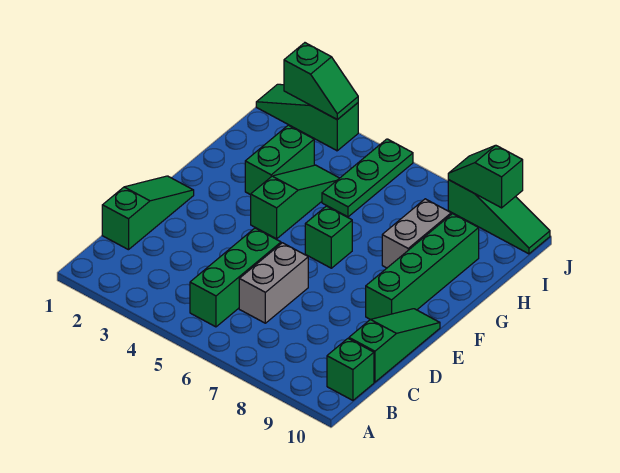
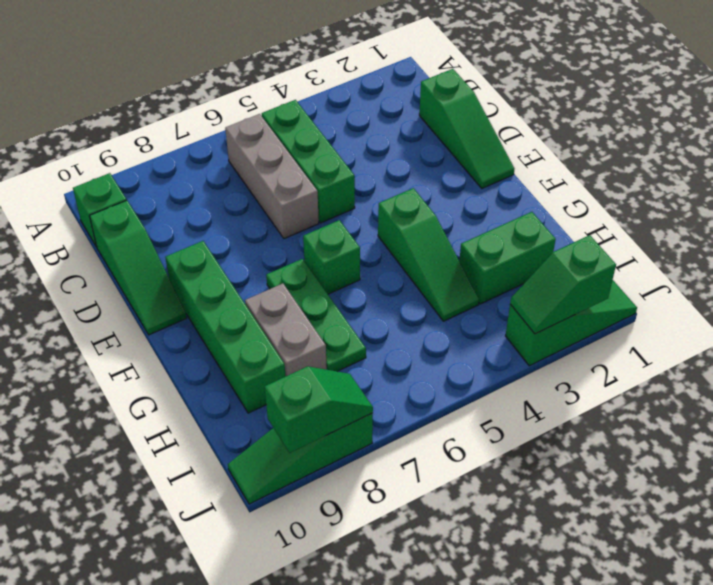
grey 1x2 brick [239,243,308,323] -> grey 1x3 brick [225,114,319,239]
green 1x2 brick [245,125,314,195] -> green 1x2 brick turned to [459,212,556,304]
green 1x3 plate [322,139,413,217] -> green 1x3 plate moved to [266,259,366,372]

